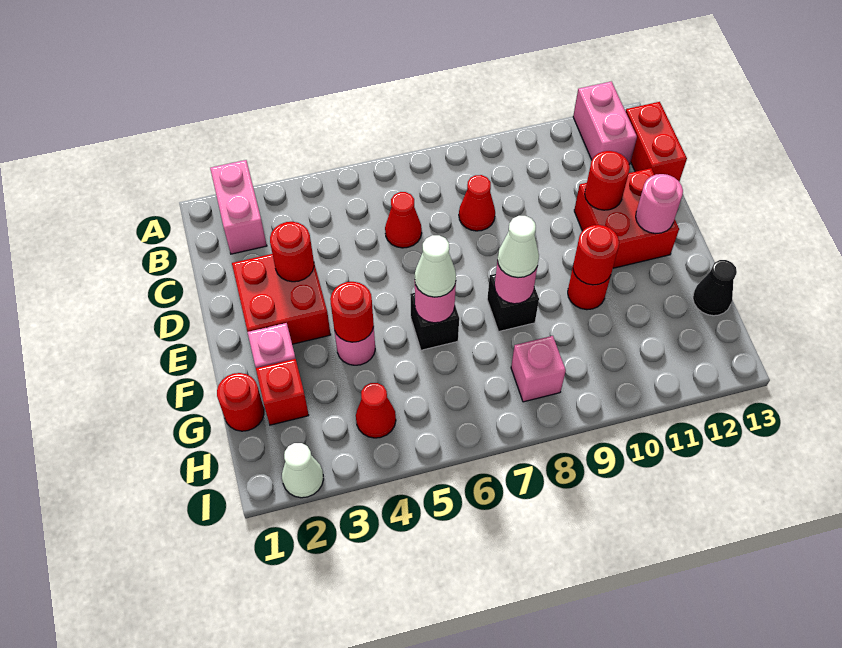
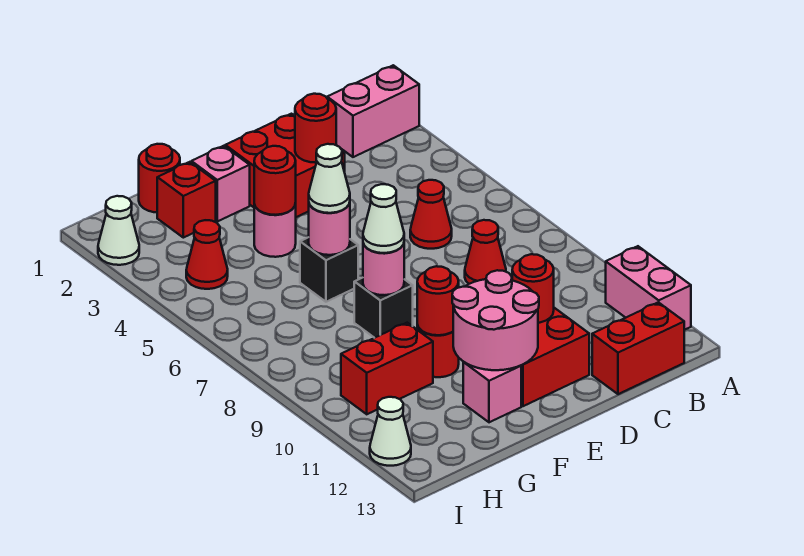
pink 1x2 brick [573,81,637,165] -> pink 1x2 brick turned to [606,246,691,330]
pink 1x1 round brick [636,174,683,234] -> pink 2x2 round brick [452,270,539,370]
none -> red 1x2 brick [341,323,433,414]
black 1x1 cone [693,260,737,316] -> none
pink 1x1 brick [511,336,566,402] -> pink 1x1 brick moved to [463,362,521,422]
none -> white 1x1 cone [370,397,411,466]

